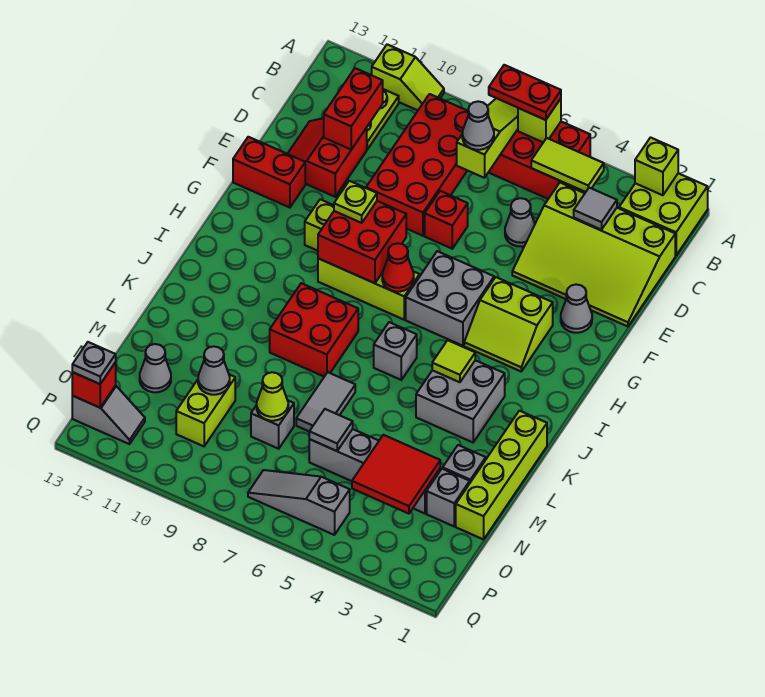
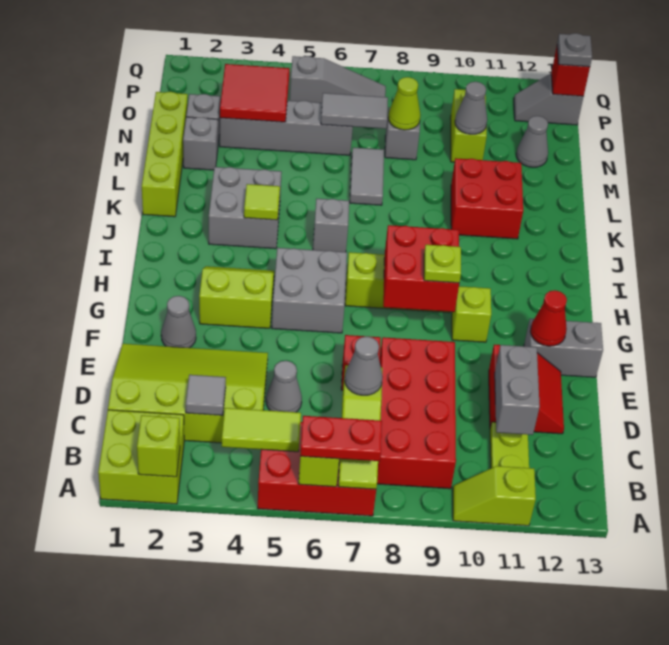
red 1x2 brick [324,68,383,149] -> grey 1x2 brick [495,345,540,435]
red 1x2 brick [233,137,305,208] -> grey 1x2 brick [524,318,603,377]
red 1x1 cone [382,243,414,292] -> red 1x1 cone moved to [530,290,567,346]
red 2x2 brick [270,283,358,377] -> red 2x2 brick moved to [451,158,523,239]
grey 1x1 tile [309,409,353,451] -> grey 1x2 tile [321,93,388,129]

